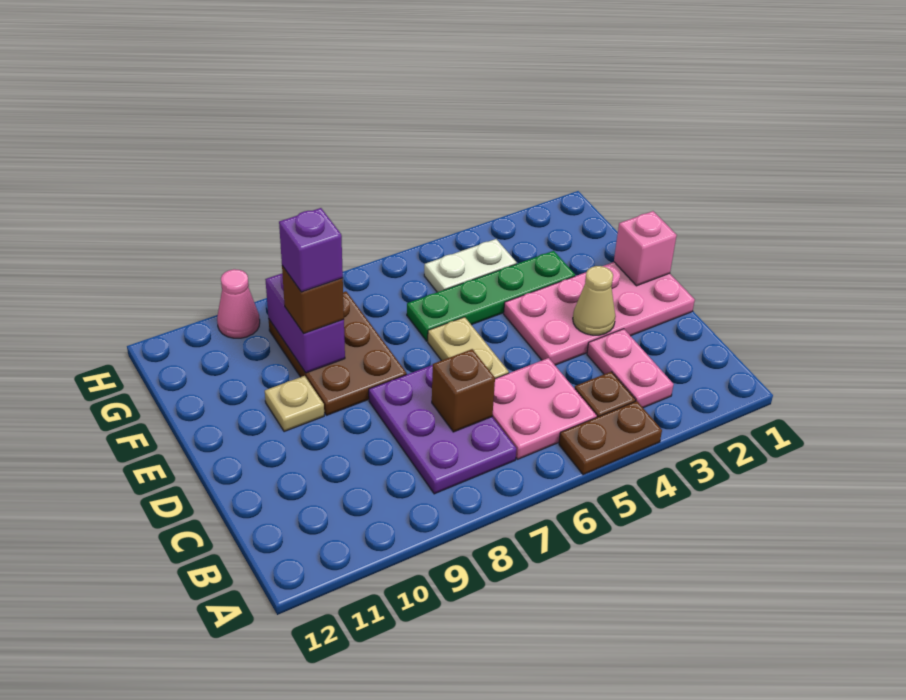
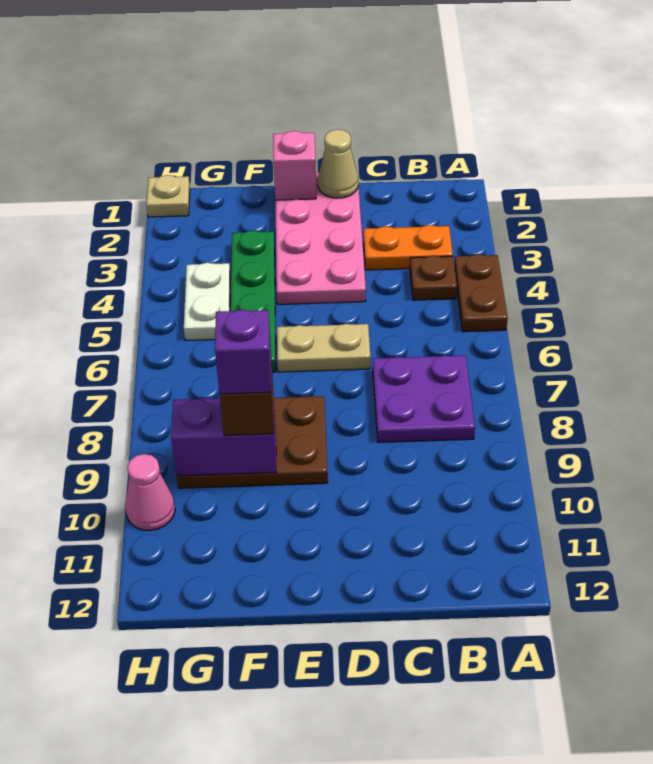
pink 1x2 plate [587,329,674,408] -> orange 1x2 plate [364,225,453,270]
pink 2x2 plate [492,358,597,459] -> none
purple 2x3 plate [369,365,516,494] -> purple 2x2 plate [373,355,475,442]
brown 1x1 brick [432,349,495,432] -> none
tan 1x1 cone [573,266,616,335] -> tan 1x1 cone moved to [318,129,358,198]
tan 1x1 plate [265,376,324,432] -> tan 1x1 plate moved to [146,175,190,217]

